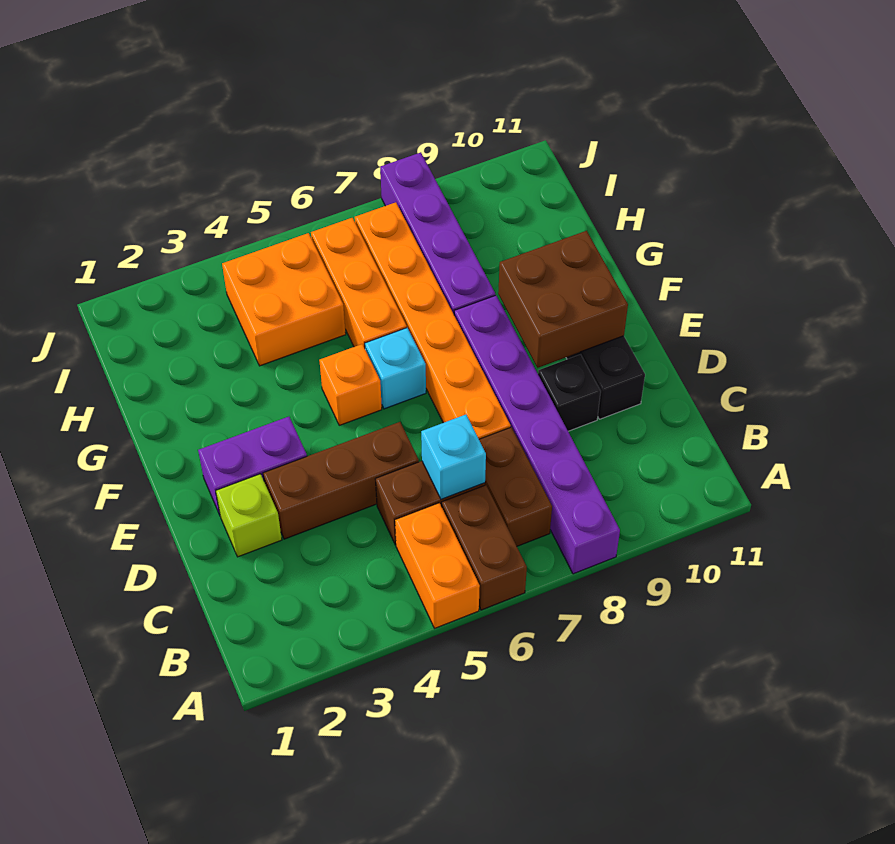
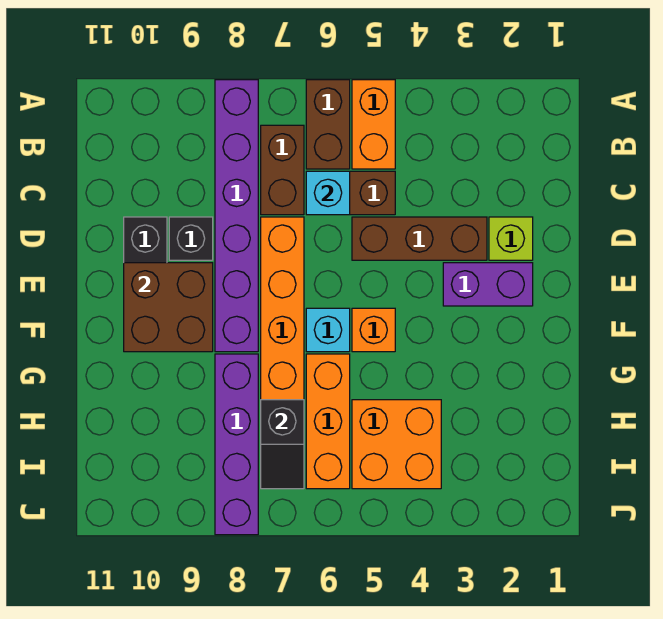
none -> black 1x2 slope [261,400,304,489]

